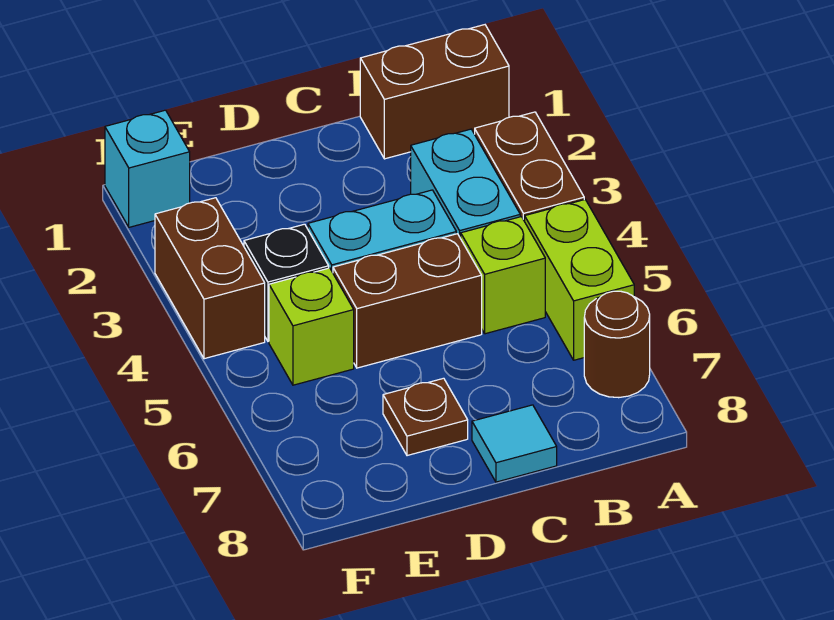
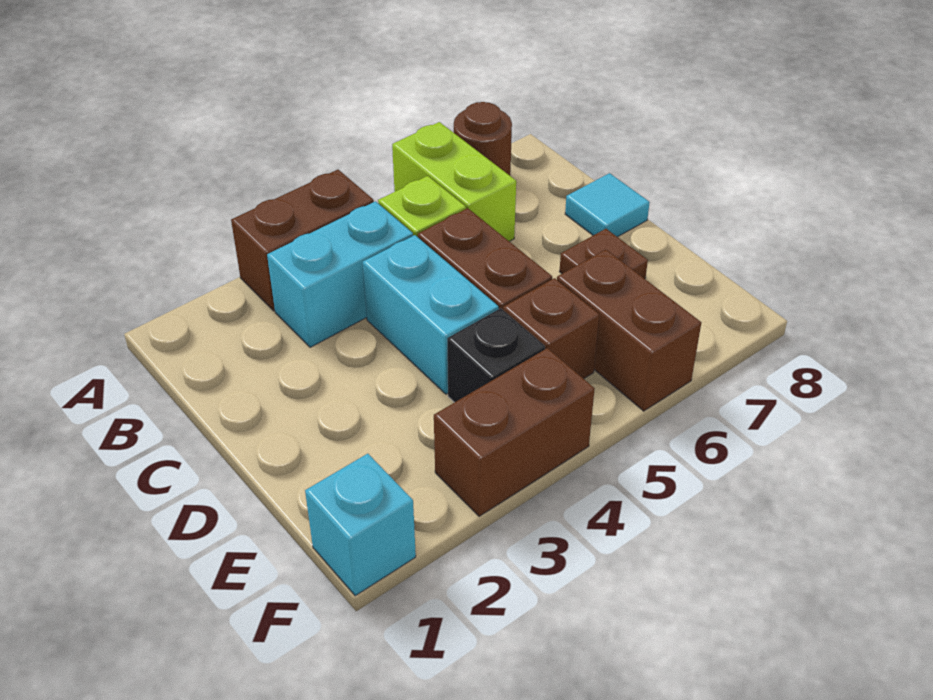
brown 1x2 brick [360,25,509,159] -> brown 1x2 brick moved to [557,250,701,411]
lime 1x2 brick [525,200,634,360] -> lime 1x2 brick turned to [392,122,516,241]
lime 1x1 brick [269,268,354,385] -> brown 1x1 brick [503,278,599,379]

